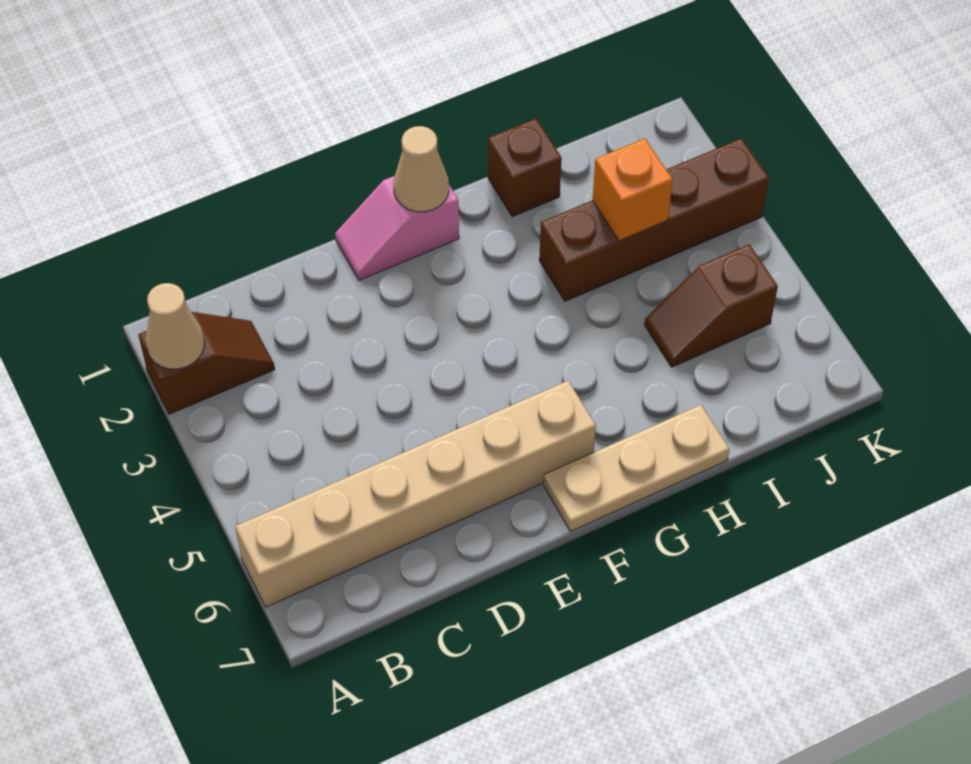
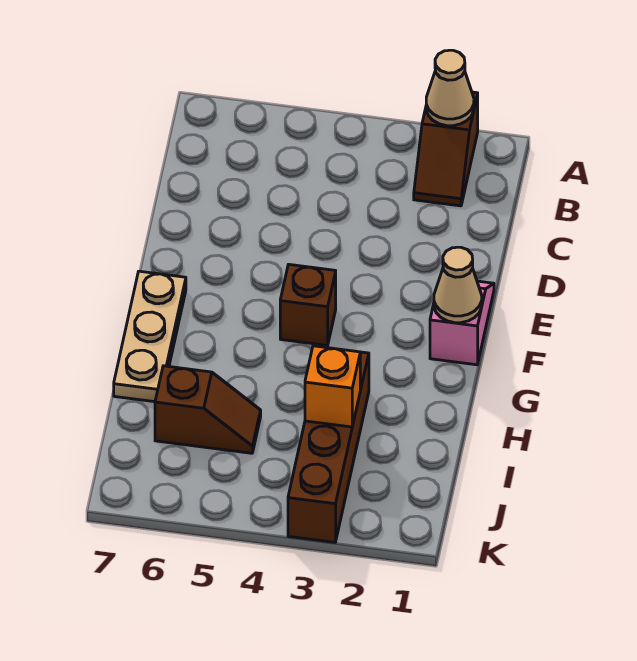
tan 1x6 brick [235,381,596,607] -> none
brown 1x1 brick [488,119,562,217] -> brown 1x1 brick moved to [280,264,336,346]
brown 1x2 slope [645,244,778,367] -> brown 1x2 slope turned to [155,366,261,453]

